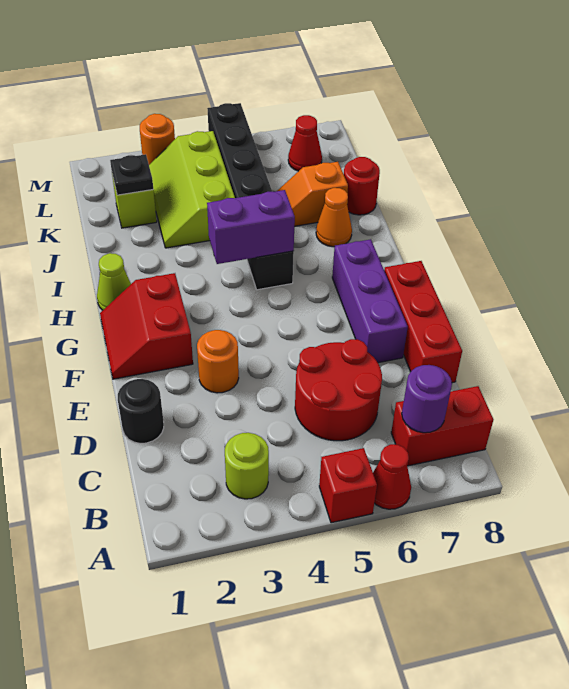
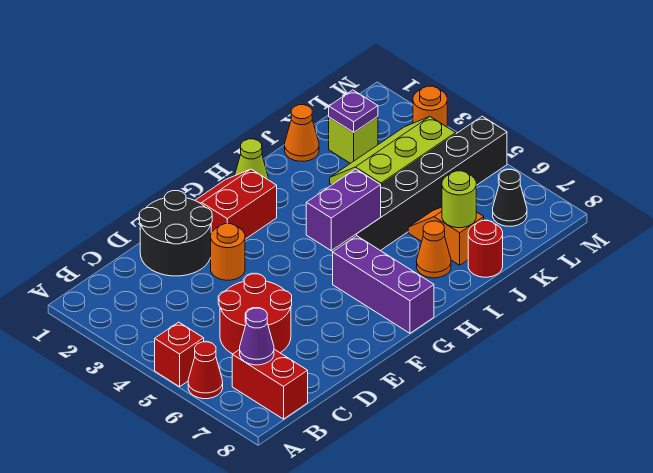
lime 1x1 round brick [225,433,269,499] -> lime 1x1 round brick moved to [442,171,476,228]
purple 1x1 round brick [402,365,452,433] -> purple 1x1 cone [240,308,274,365]
black 1x1 round brick [118,379,164,443] -> black 2x2 round brick [139,191,212,276]
red 1x3 brick [384,261,462,383] -> none
purple 1x3 brick [332,239,408,363] -> purple 1x3 brick turned to [333,236,434,333]
purple 1x2 brick [207,190,295,264] -> purple 1x2 brick turned to [306,169,381,251]
none -> orange 1x1 cone [285,105,319,161]
black 1x1 plate [110,154,153,195] -> purple 1x1 plate [329,90,378,132]
red 1x1 cone [288,115,322,171] -> black 1x1 cone [493,170,527,226]

